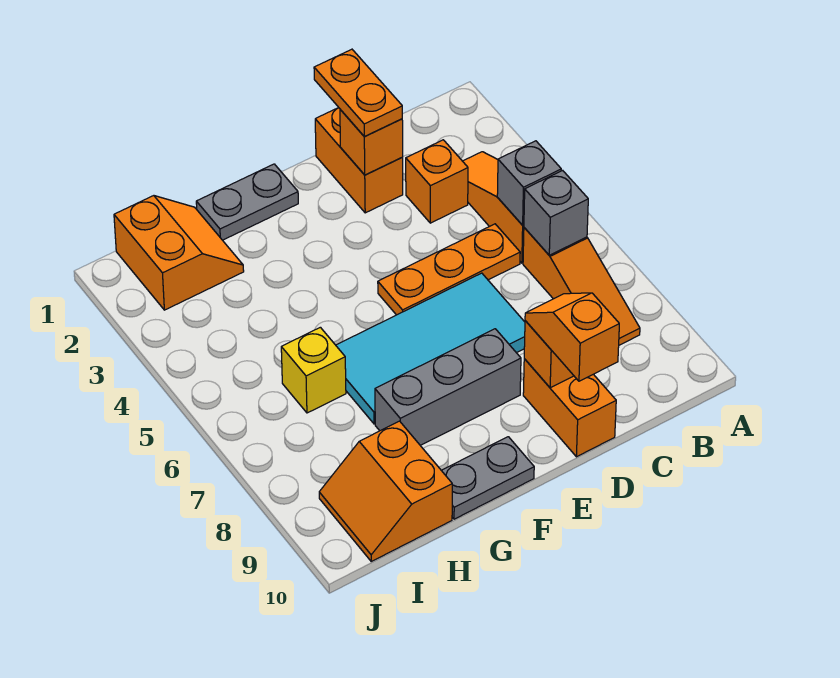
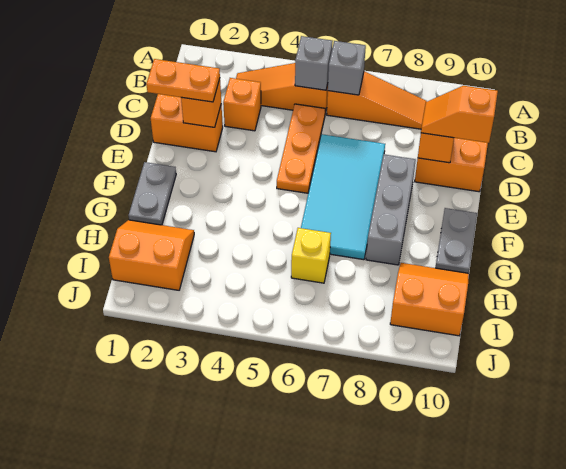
orange 2x2 slope [319,421,452,561] -> orange 2x2 slope turned to [390,263,469,336]

